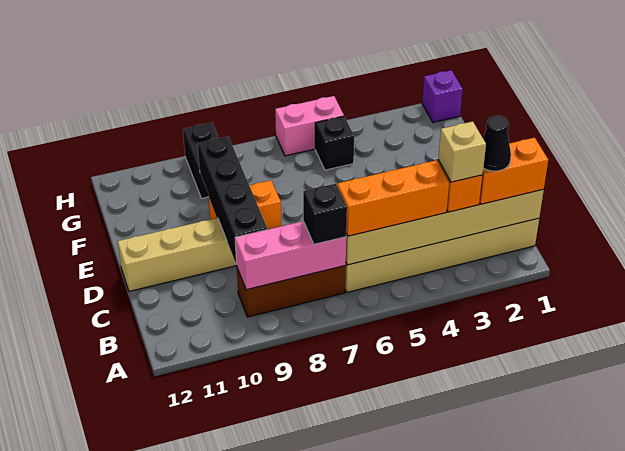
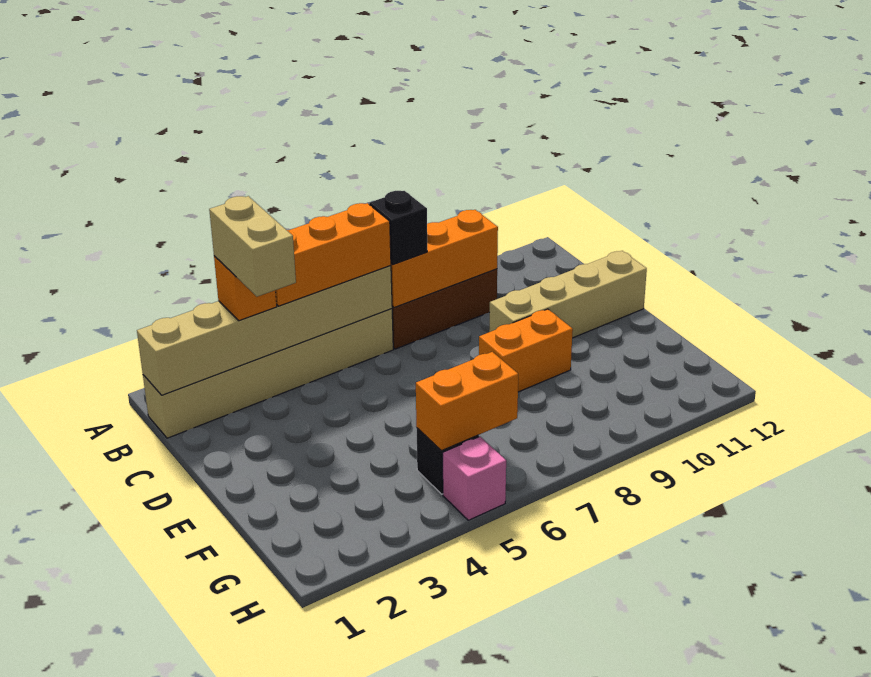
orange 1x2 brick [480,138,548,204] -> orange 1x2 brick moved to [416,352,518,451]
black 1x1 cone [483,116,511,171] -> none
tan 1x1 brick [438,121,486,182] -> tan 1x2 brick [209,196,296,297]
pink 1x3 brick [235,221,346,290] -> orange 1x3 brick [391,210,498,308]
black 1x4 brick [198,137,267,264] -> none
black 1x2 brick [183,123,219,198] -> none
purple 1x1 brick [422,70,463,122] -> none
pink 1x2 brick [275,96,344,156] -> pink 1x1 brick [443,437,506,520]

